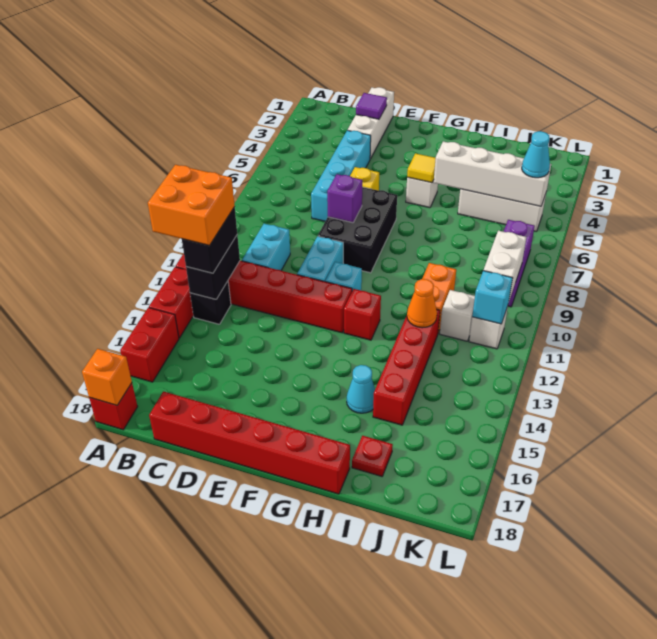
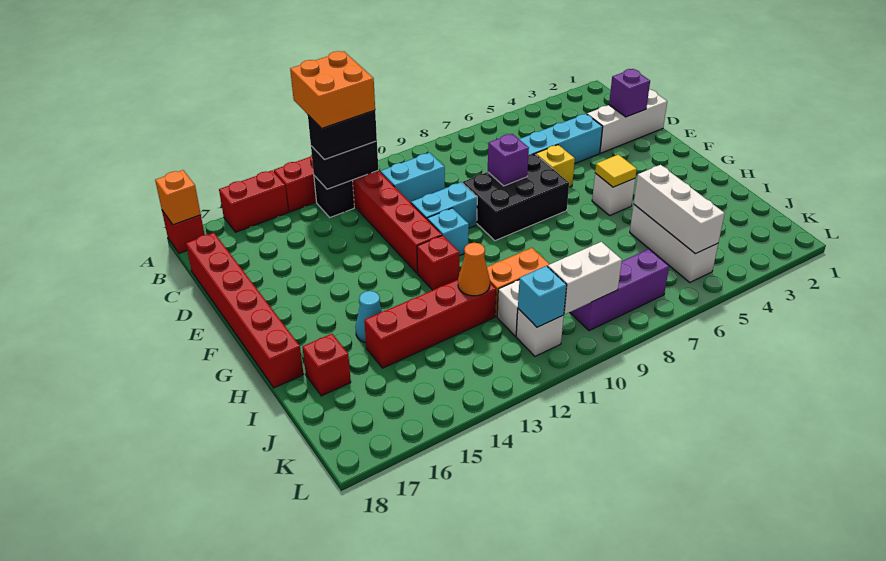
purple 1x1 tile [356,93,387,119] -> purple 1x1 brick [609,69,650,117]
white 1x4 brick [433,141,551,206] -> white 1x3 brick [634,165,725,254]
red 1x1 plate [352,436,393,476] -> red 1x1 brick [302,334,351,396]
cyan 1x1 cone [522,131,550,178] -> none

